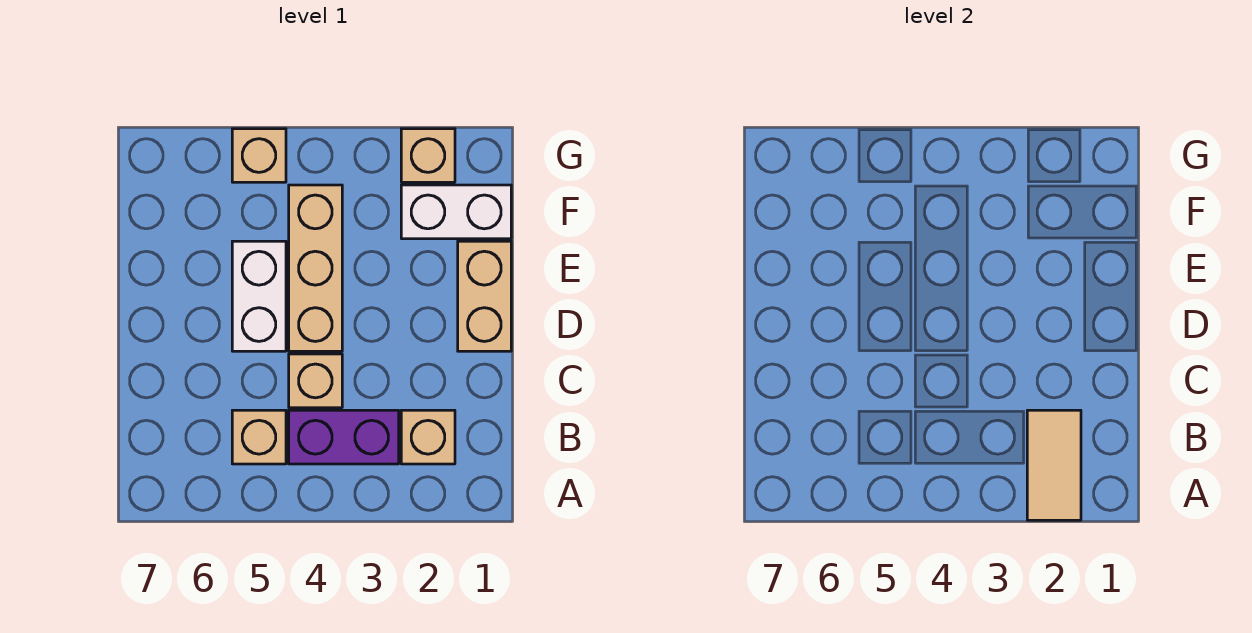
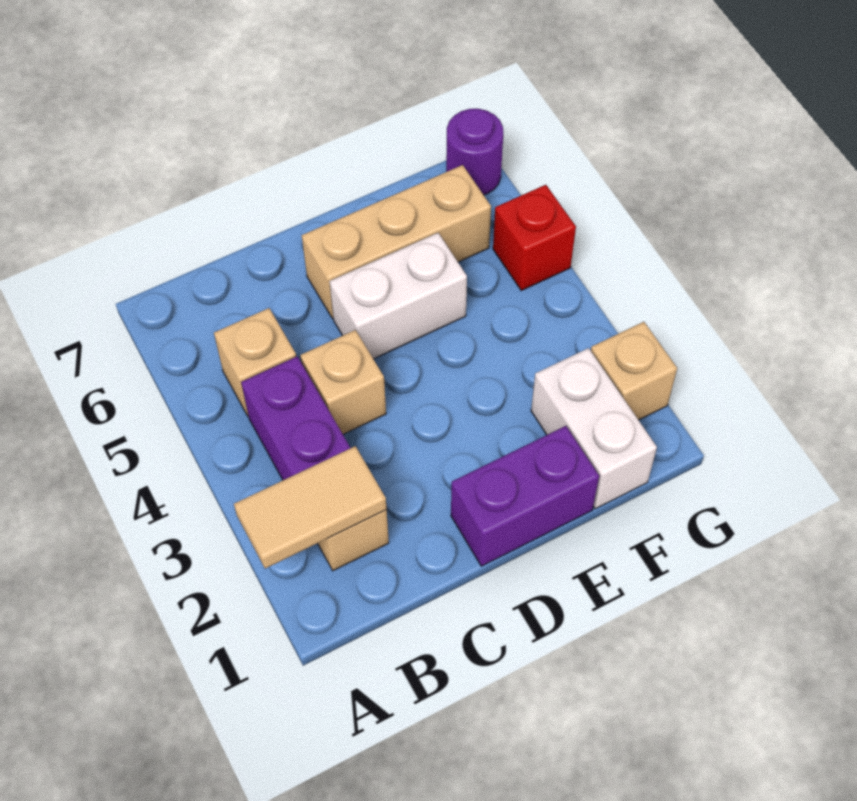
tan 1x2 brick [458,241,511,351] -> purple 1x2 brick [451,426,599,566]
tan 1x3 brick [289,185,342,351] -> tan 1x3 brick moved to [302,165,491,319]
tan 1x1 brick [232,129,286,182] -> red 1x1 brick [493,185,576,290]
none -> purple 1x1 round brick [446,109,503,195]

